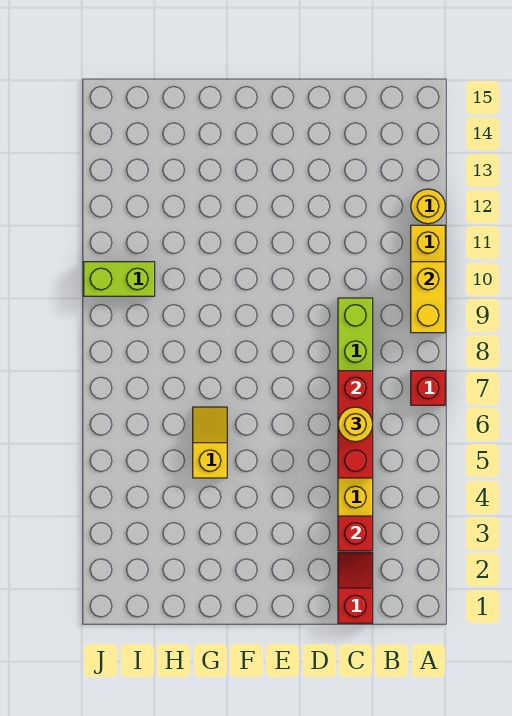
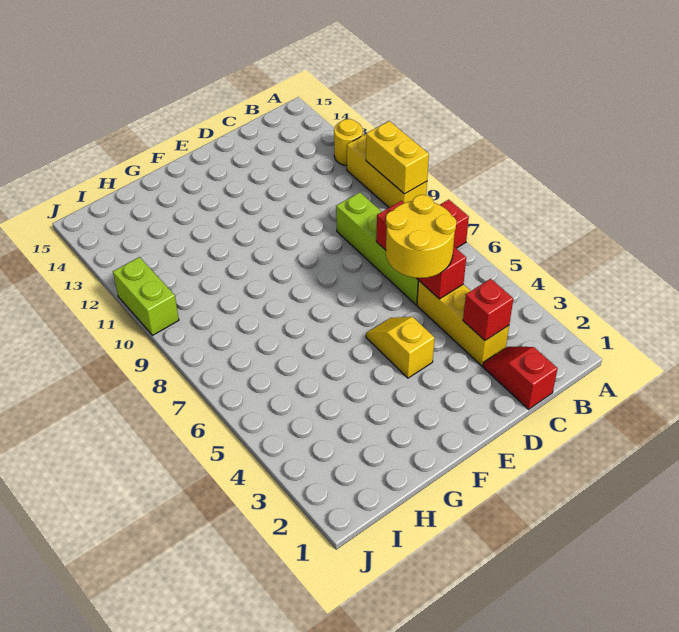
yellow 1x1 round brick [338,407,373,442] -> yellow 2x2 round brick [386,195,456,278]
yellow 1x2 slope [193,407,227,478] -> yellow 1x2 slope moved to [366,317,435,378]
lime 1x2 brick [84,262,155,296] -> lime 1x2 brick turned to [113,257,179,335]

